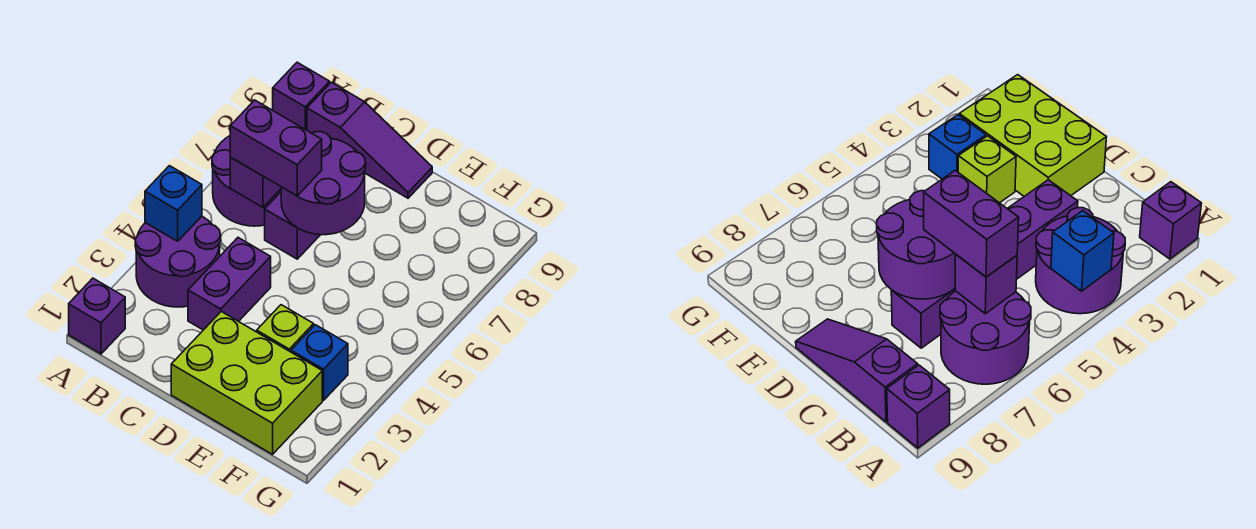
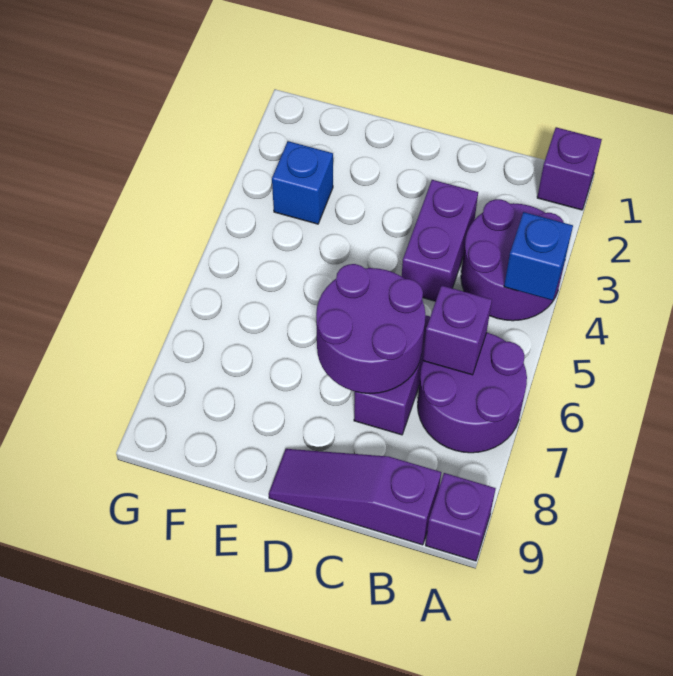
purple 1x2 brick [230,100,322,196] -> none
lime 2x3 brick [171,312,322,454] -> none
lime 1x1 brick [257,305,314,352] -> none

